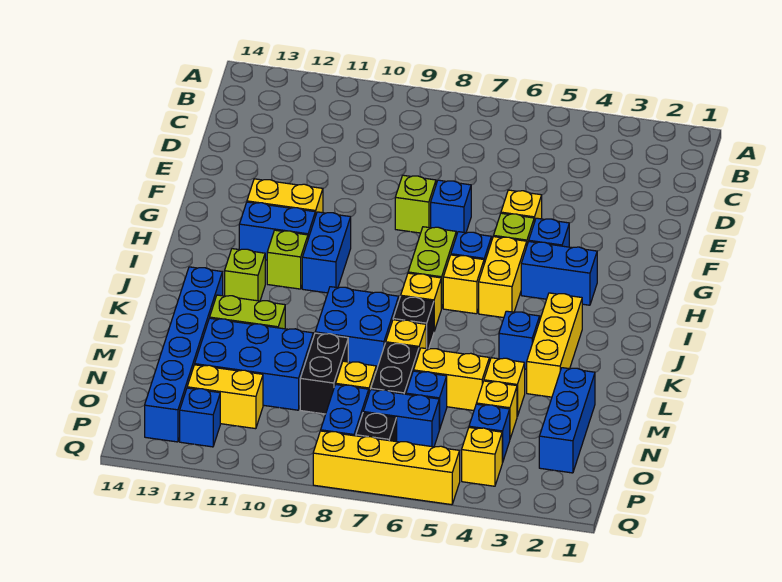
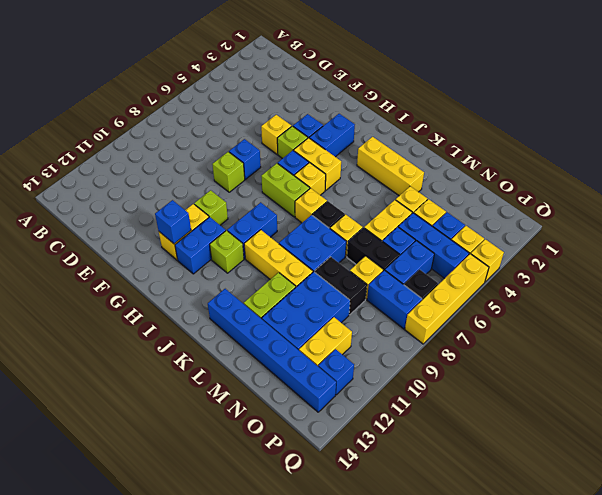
blue 1x2 brick [302,212,351,293] -> blue 1x2 brick turned to [227,202,277,259]
none -> yellow 1x3 brick [244,230,313,287]
lime 1x1 brick [225,249,265,301] -> lime 1x1 brick moved to [194,190,228,225]
blue 1x1 brick [499,311,540,369] -> blue 1x1 brick moved to [155,200,191,244]
blue 1x3 brick [539,368,595,473] -> blue 1x3 brick moved to [398,213,469,278]
none -> yellow 1x1 brick [471,239,504,282]

